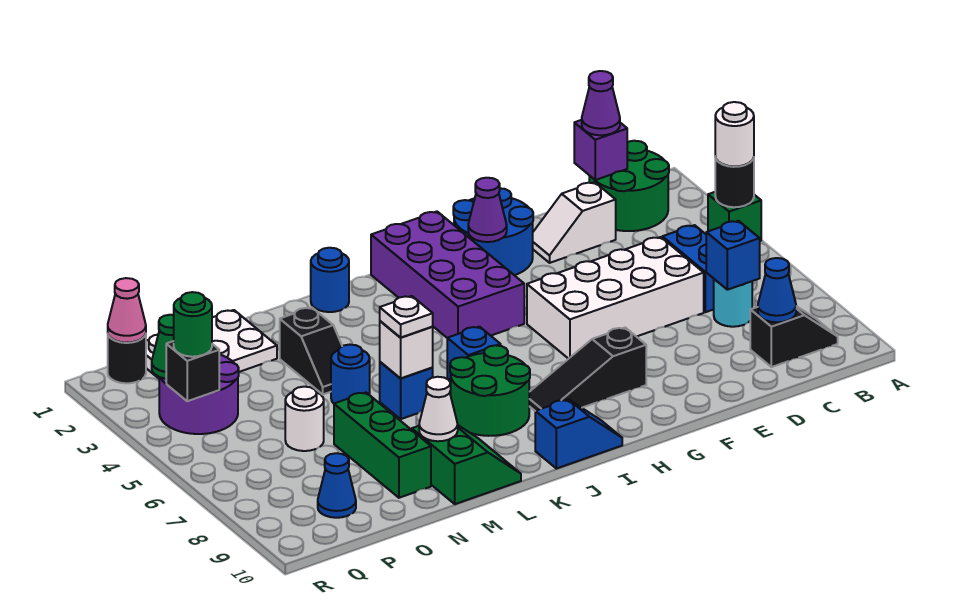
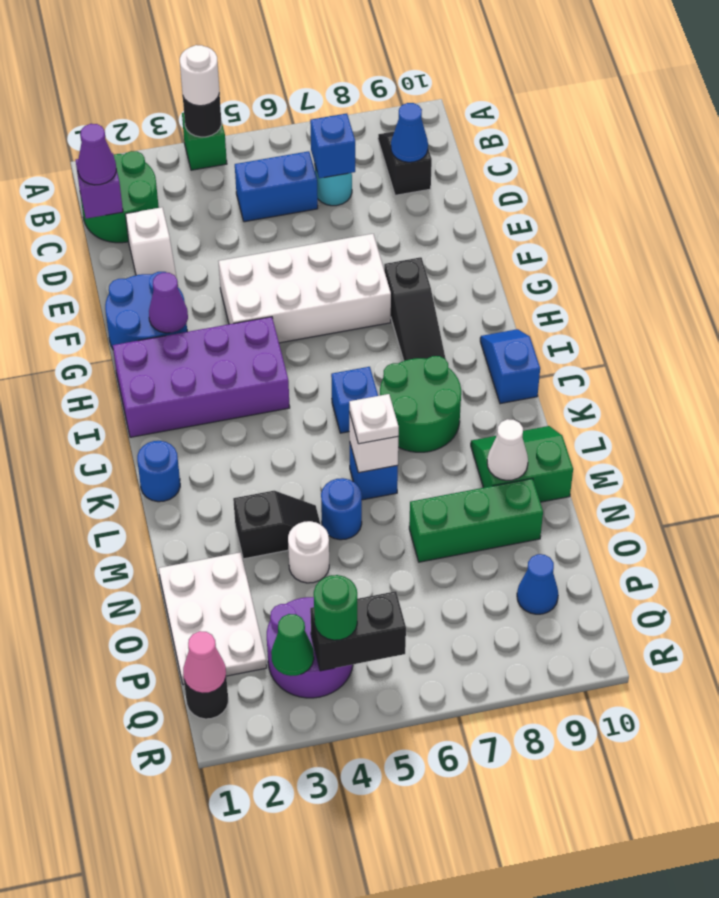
white 2x4 brick [527,237,704,359] -> white 2x4 brick turned to [219,234,391,343]
white 1x1 round brick [285,387,324,451] -> white 1x1 round brick moved to [288,521,329,583]
black 1x1 brick [166,341,219,401] -> black 1x2 brick [310,591,406,671]

